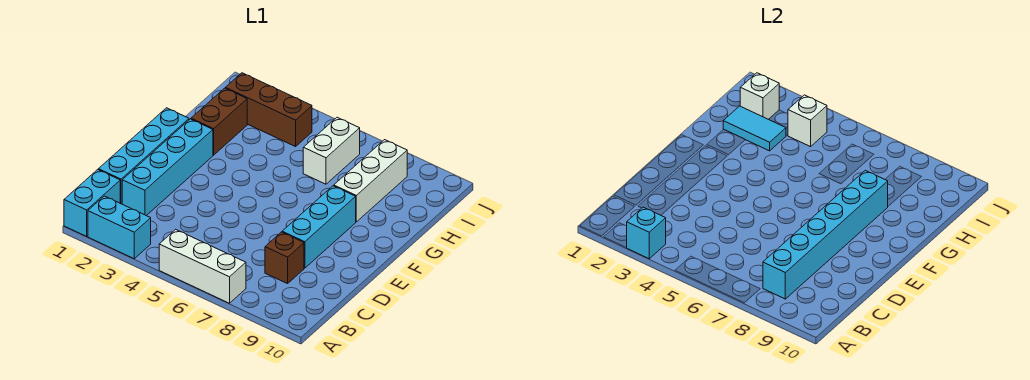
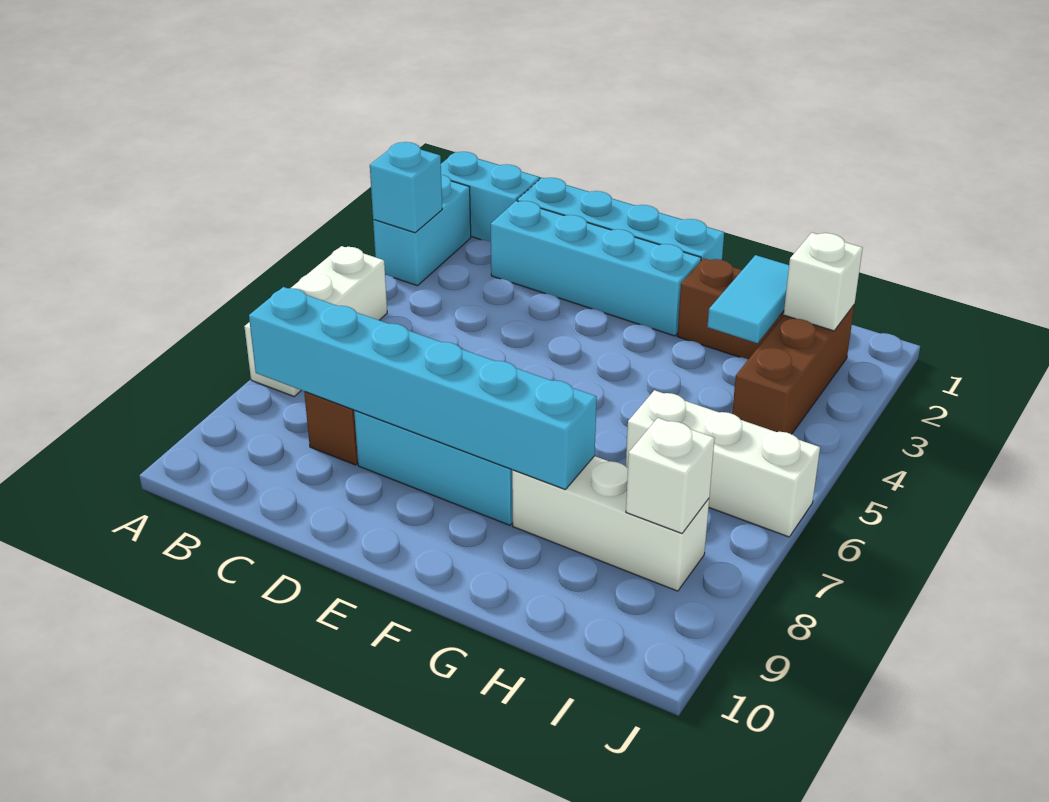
white 1x2 brick [303,117,360,184] -> white 1x3 brick [626,390,820,537]
white 1x1 brick [788,95,827,147] -> white 1x1 brick moved to [626,418,715,533]

